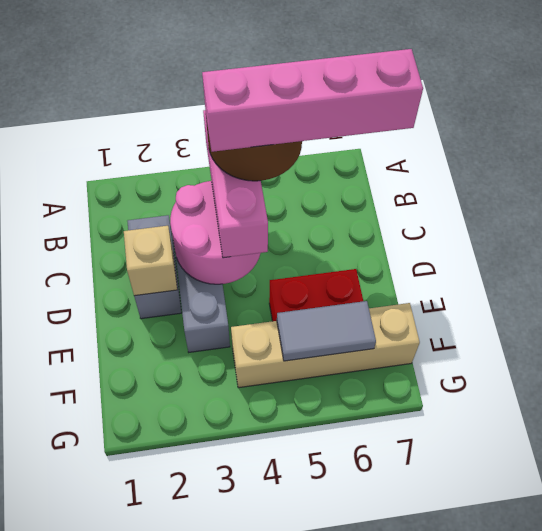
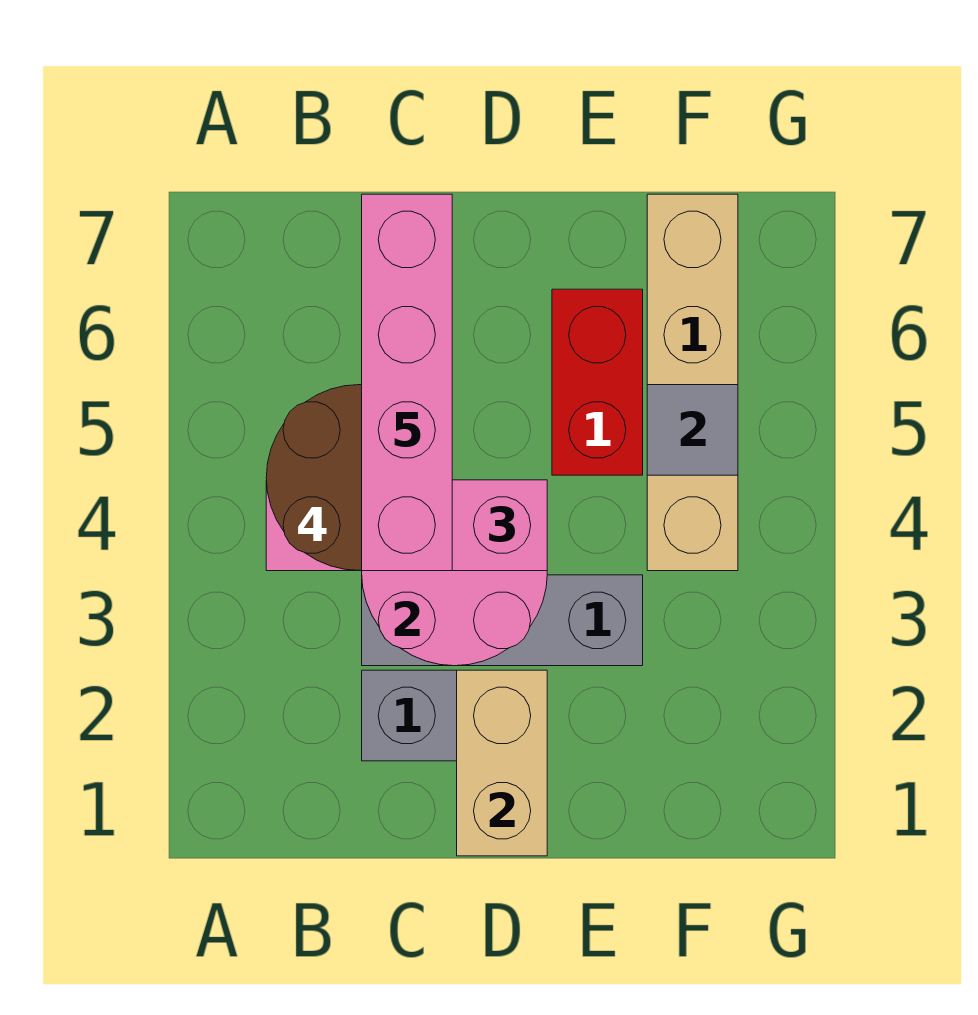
tan 1x1 brick [124,226,177,296] -> tan 1x2 brick [457,670,547,856]
grey 1x2 tile [276,301,376,361] -> grey 1x1 tile [647,385,738,475]

